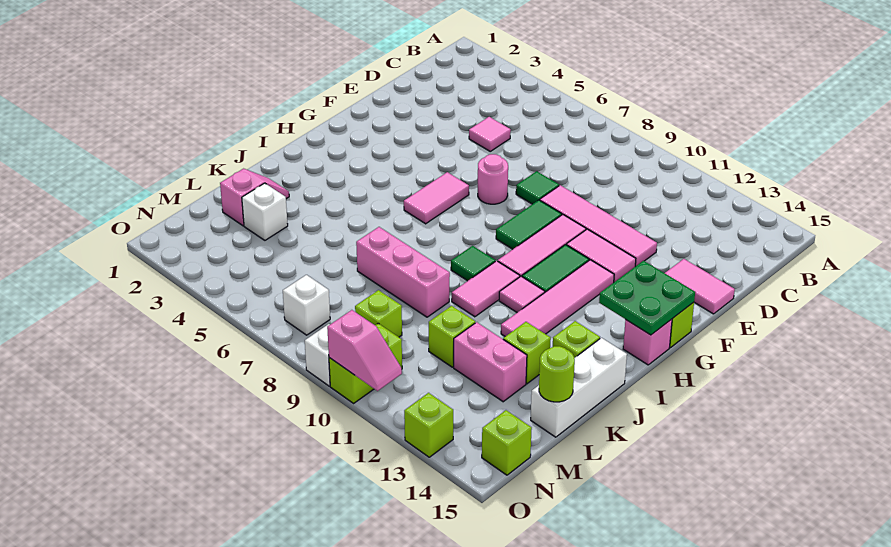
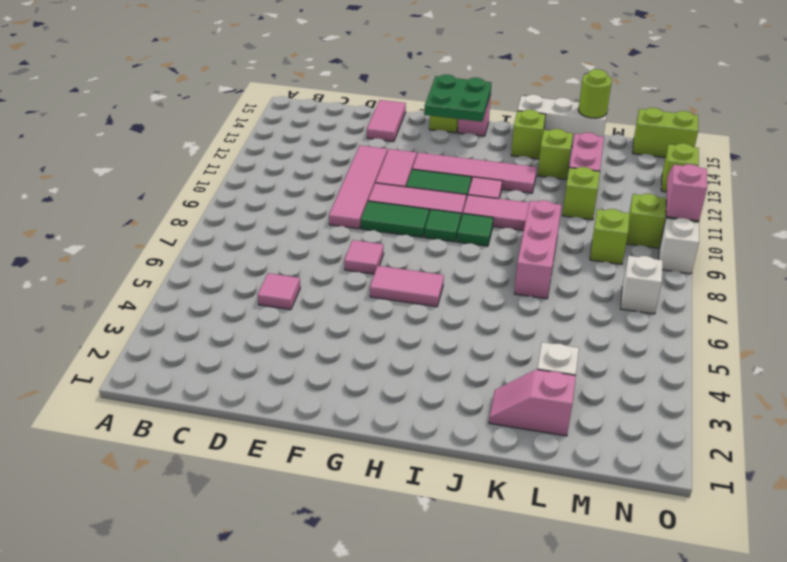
green 1x1 tile [516,171,559,204] -> green 1x1 tile moved to [425,209,461,242]
pink 1x1 round brick [478,154,508,204] -> pink 1x1 tile [344,240,384,274]
lime 1x1 brick [482,410,532,475] -> lime 1x2 brick [633,108,698,158]

